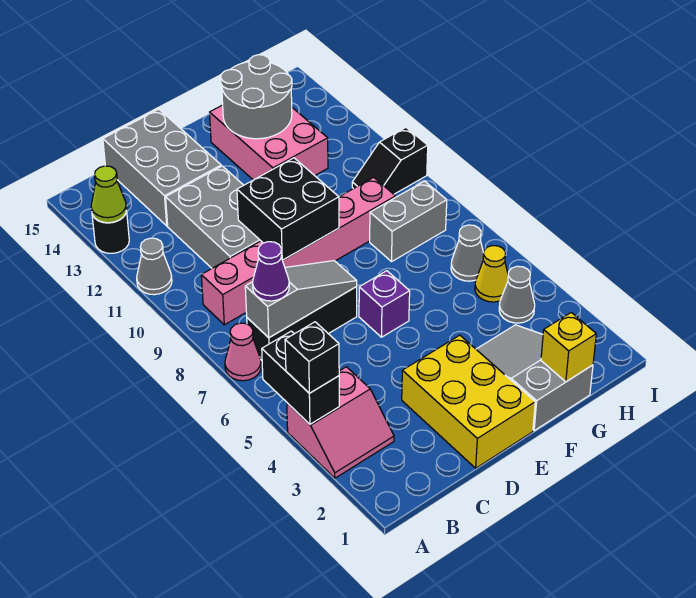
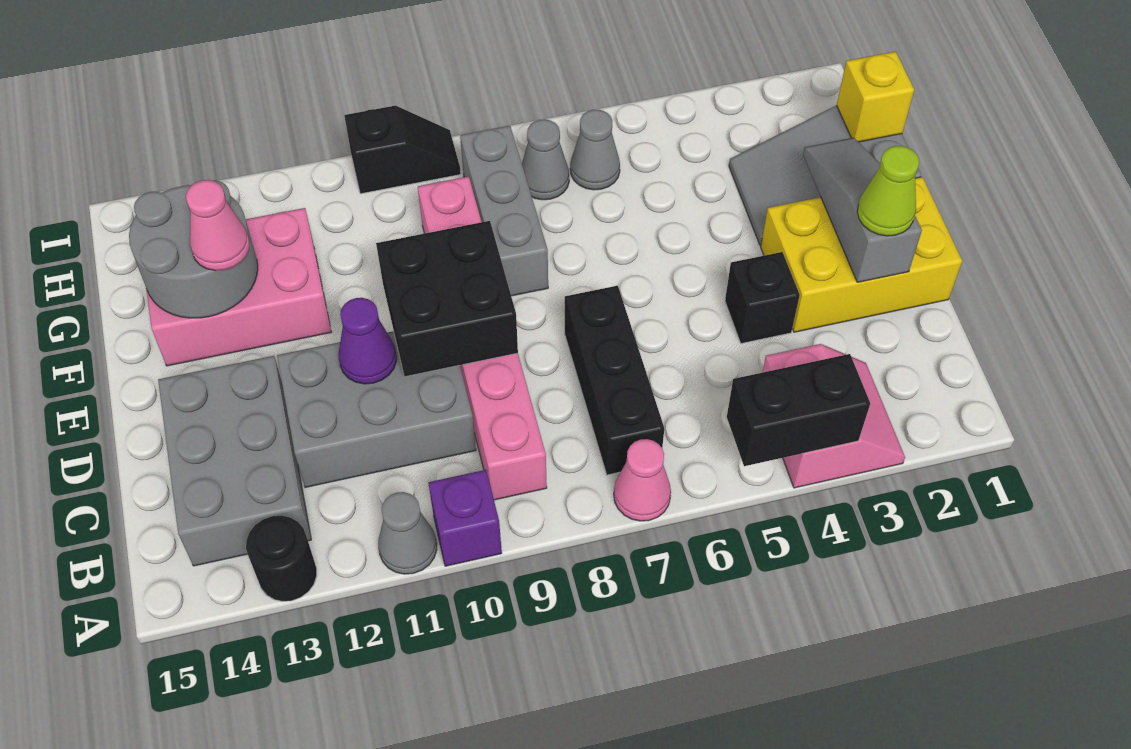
black 1x1 brick [285,322,339,393] -> black 1x1 brick moved to [725,252,800,343]
lime 1x1 cone [91,166,127,223] -> lime 1x1 cone moved to [857,146,919,236]
grey 1x3 slope [245,261,357,338] -> grey 1x3 slope moved to [803,138,922,282]
purple 1x1 cone [253,242,289,301] -> purple 1x1 cone moved to [339,298,396,384]
grey 2x3 brick [103,109,221,226] -> grey 2x3 brick turned to [158,356,311,566]
purple 1x1 brick [359,271,410,337] -> purple 1x1 brick moved to [428,470,502,566]
none -> pink 1x1 cone [186,180,250,271]
grey 1x2 brick [370,181,447,262] -> grey 1x3 brick [460,126,548,296]
grey 1x1 cone [499,266,535,323] -> grey 1x1 cone moved to [522,119,569,200]
yellow 1x1 cone [475,246,508,302] -> none
black 1x2 slope [352,128,428,194] -> black 1x2 slope turned to [344,106,461,194]

